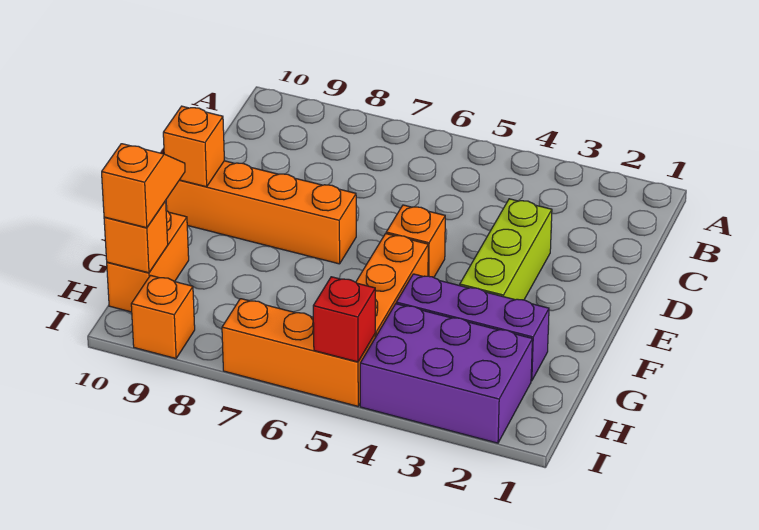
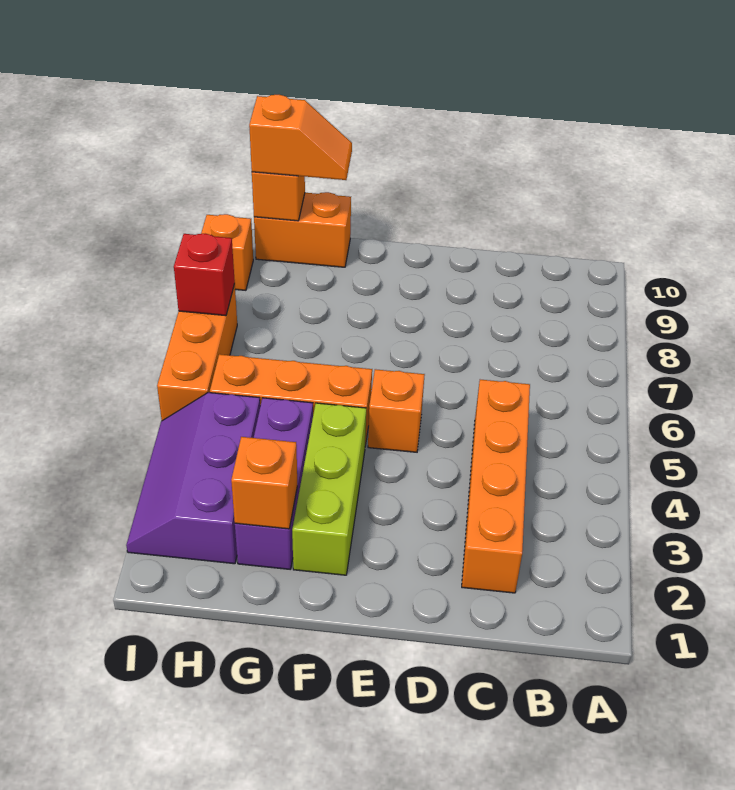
lime 1x3 brick [460,199,552,300] -> lime 1x3 brick turned to [292,403,366,575]
orange 1x4 brick [166,161,356,264] -> orange 1x4 brick moved to [462,380,530,593]
orange 1x1 brick [163,106,224,187] -> orange 1x1 brick moved to [231,437,297,529]
purple 2x3 brick [360,304,532,443] -> purple 2x3 slope [126,393,260,564]
red 1x1 brick [313,277,375,362] -> red 1x1 brick moved to [174,234,235,316]

